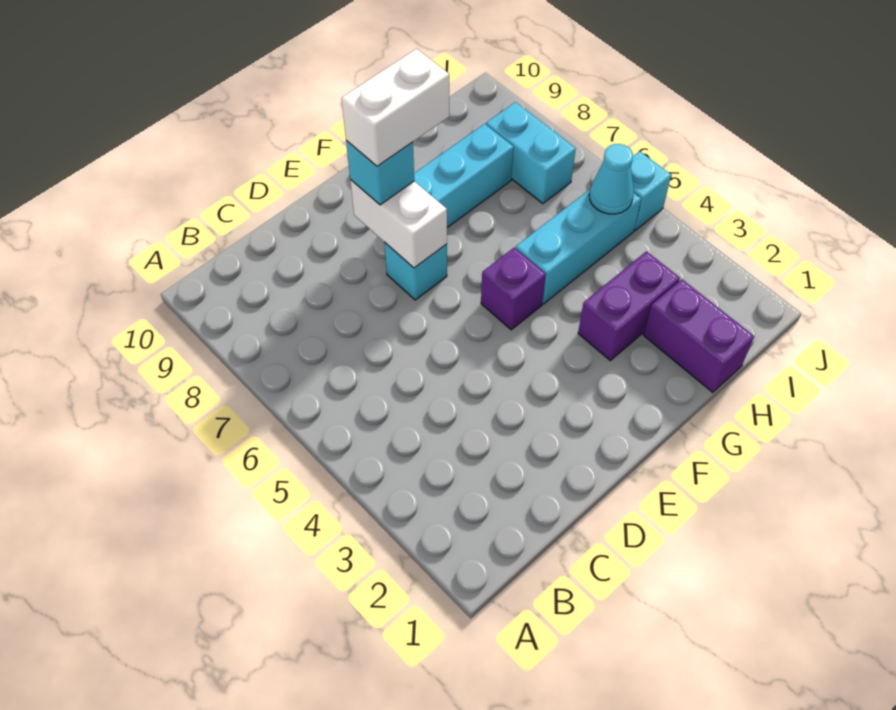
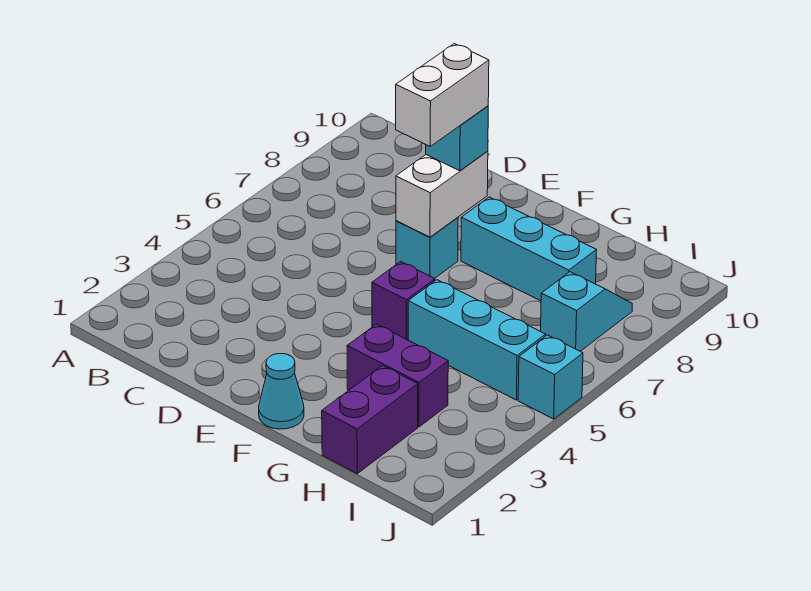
white 1x2 brick [341,49,449,166] -> white 1x2 brick turned to [396,44,489,146]
cyan 1x1 cone [589,144,634,214] -> cyan 1x1 cone moved to [259,354,304,429]
cyan 1x2 brick [486,102,576,203] -> cyan 1x2 slope [541,272,632,351]

